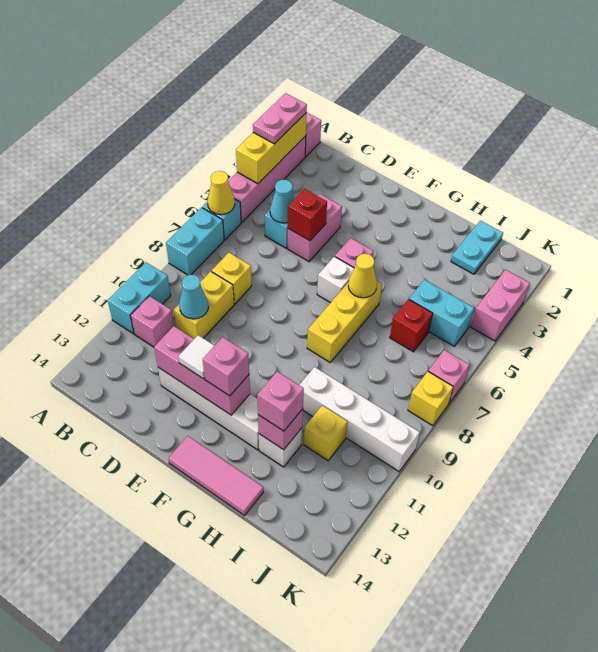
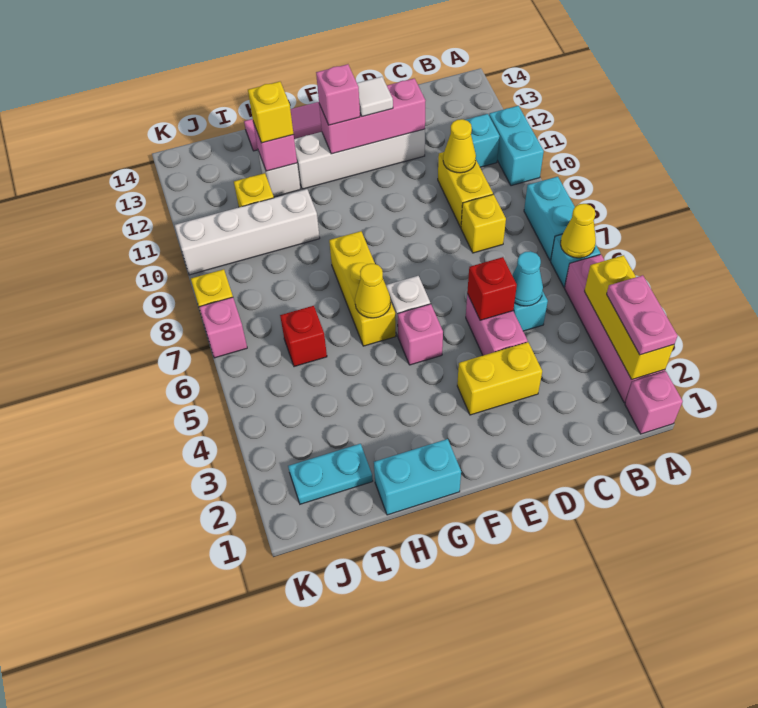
pink 1x1 brick [131,296,174,347] -> cyan 1x1 brick [466,114,500,167]
cyan 1x1 cone [179,274,208,319] -> yellow 1x1 cone [443,119,476,173]
none -> yellow 1x2 brick [457,342,542,415]
pink 1x1 brick [257,372,304,431] -> yellow 1x1 brick [248,82,294,143]
cyan 1x2 plate [451,221,503,274] -> cyan 1x2 plate turned to [288,444,373,504]
cyan 1x2 brick [409,280,474,346] -> cyan 1x2 brick moved to [374,439,461,515]
pink 1x2 brick [471,270,530,341] -> none

